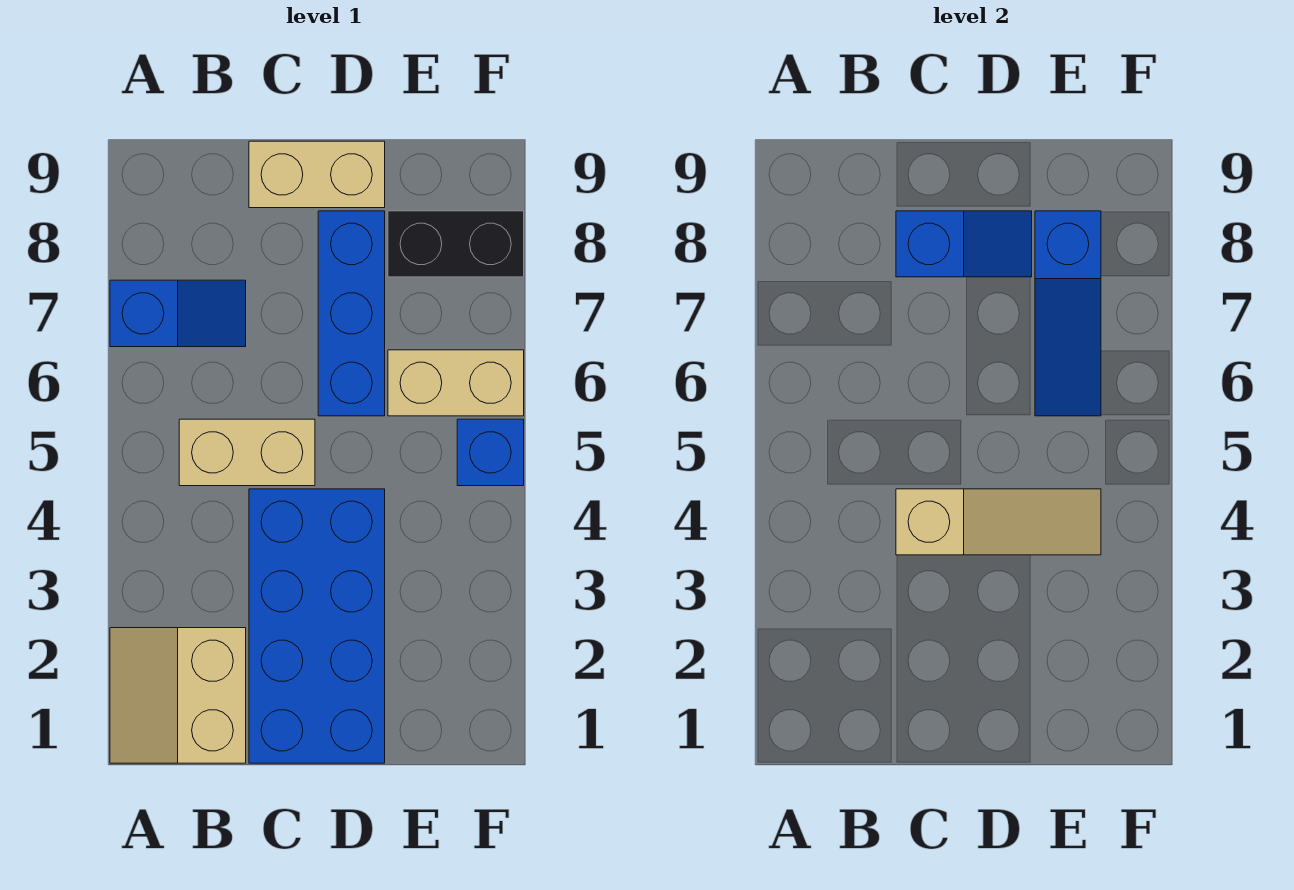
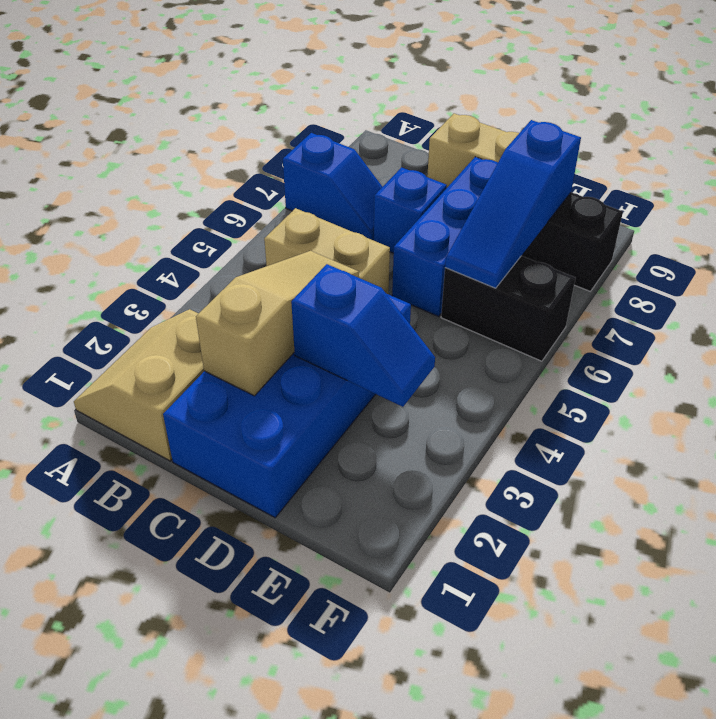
tan 1x3 slope [896,489,1101,555] -> tan 1x3 slope turned to [196,251,359,396]
blue 1x2 slope [896,211,1032,277] -> blue 1x2 slope moved to [291,264,435,407]
tan 1x2 brick [388,350,524,416] -> black 1x2 brick [441,256,575,361]
blue 1x1 brick [457,419,524,486] -> blue 1x1 brick moved to [374,167,447,253]

